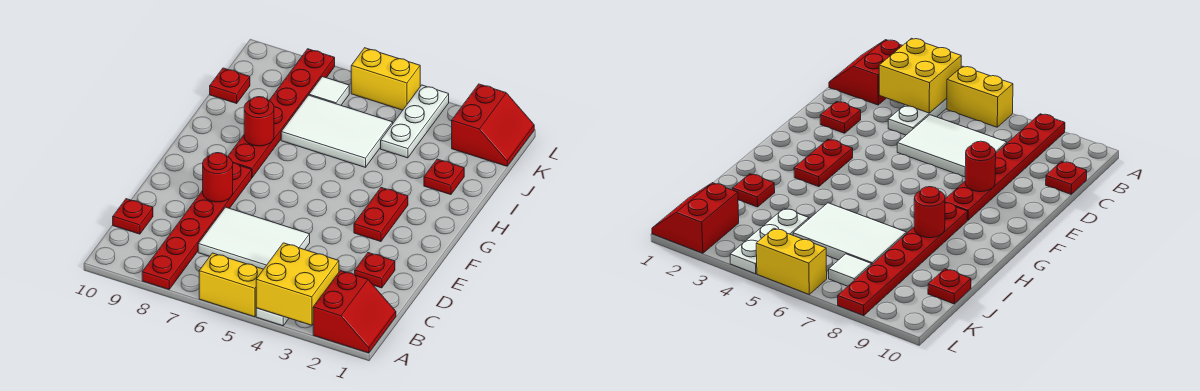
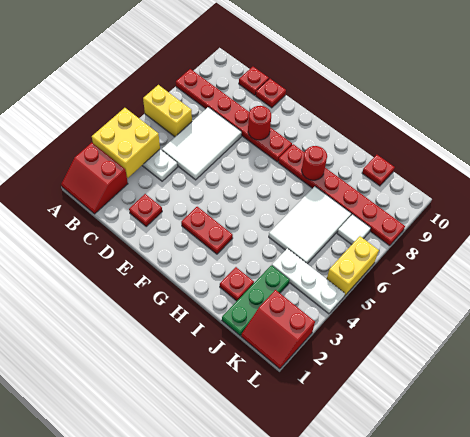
yellow 1x2 brick [199,253,263,317] -> yellow 1x2 brick turned to [143,85,192,137]
none -> red 1x1 plate [256,79,286,108]
none -> green 1x3 plate [222,265,290,336]

